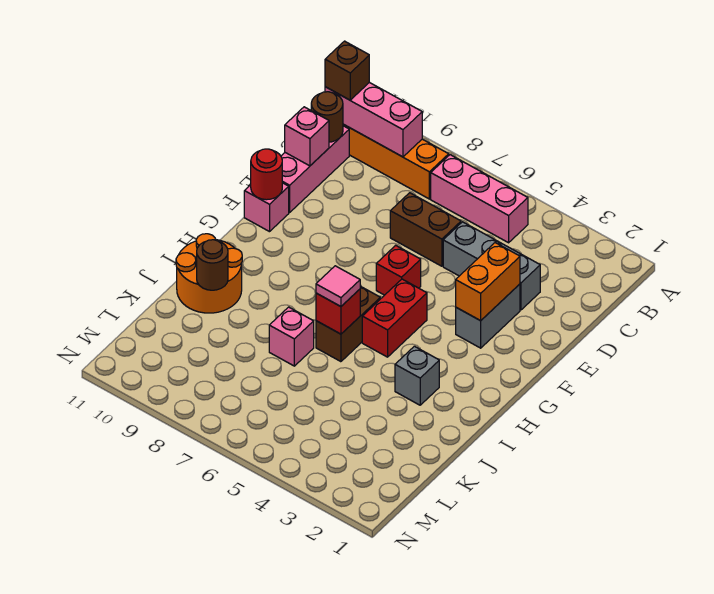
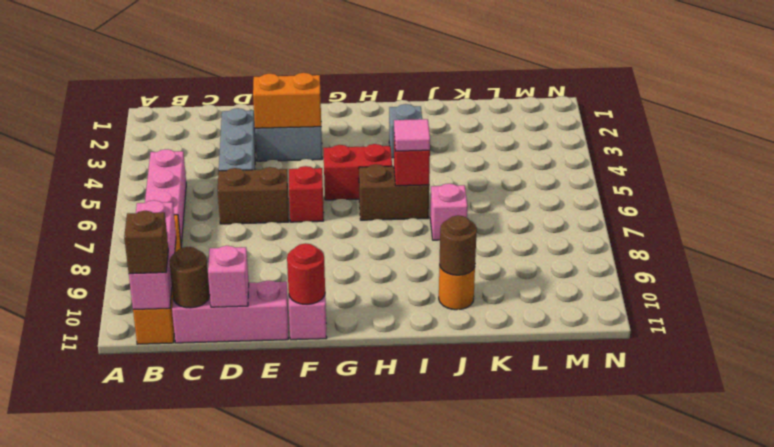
brown 1x2 brick [390,193,461,266] -> brown 1x2 brick turned to [218,167,289,224]
orange 2x2 round brick [176,234,242,313] -> orange 1x1 round brick [439,265,475,310]

